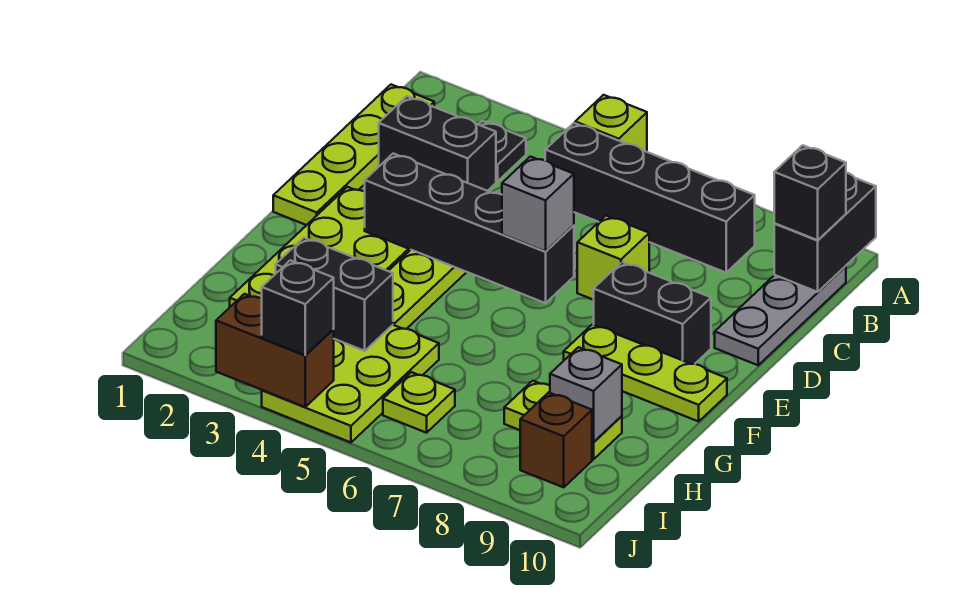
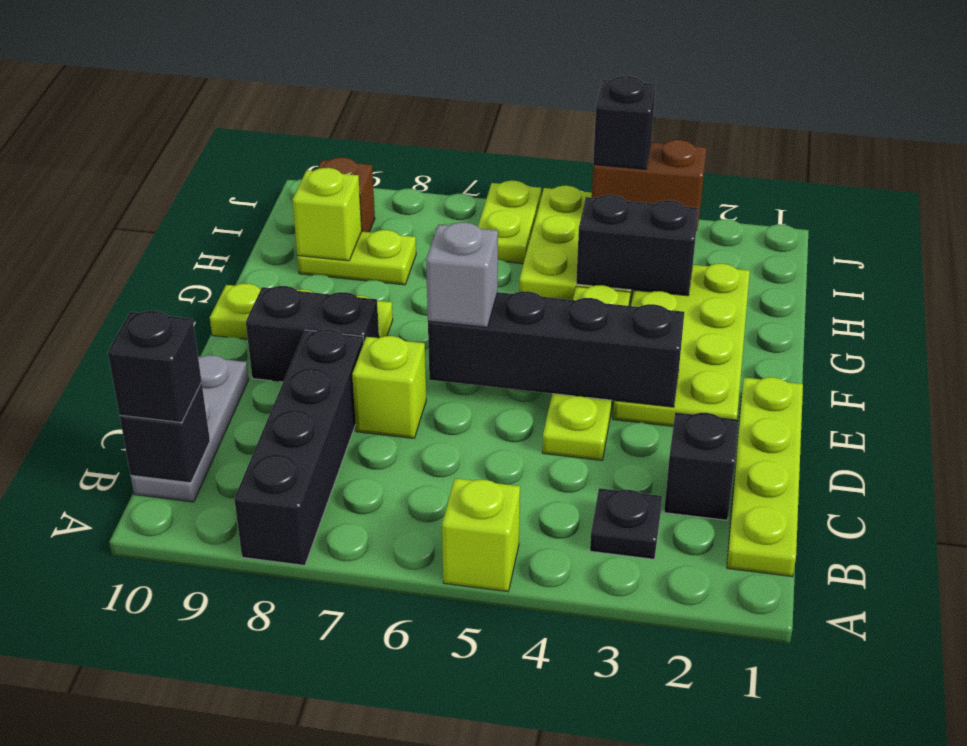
black 1x2 brick [774,173,876,292] -> black 1x1 brick [120,382,210,483]
black 1x4 brick [545,123,755,273] -> black 1x4 brick turned to [234,329,364,565]
black 1x2 brick [379,96,496,191] -> black 1x1 brick [664,412,739,520]
grey 1x1 brick [550,347,622,442] -> lime 1x1 brick [292,168,362,261]
lime 1x1 plate [383,372,455,433] -> lime 1x2 plate [478,181,541,264]

